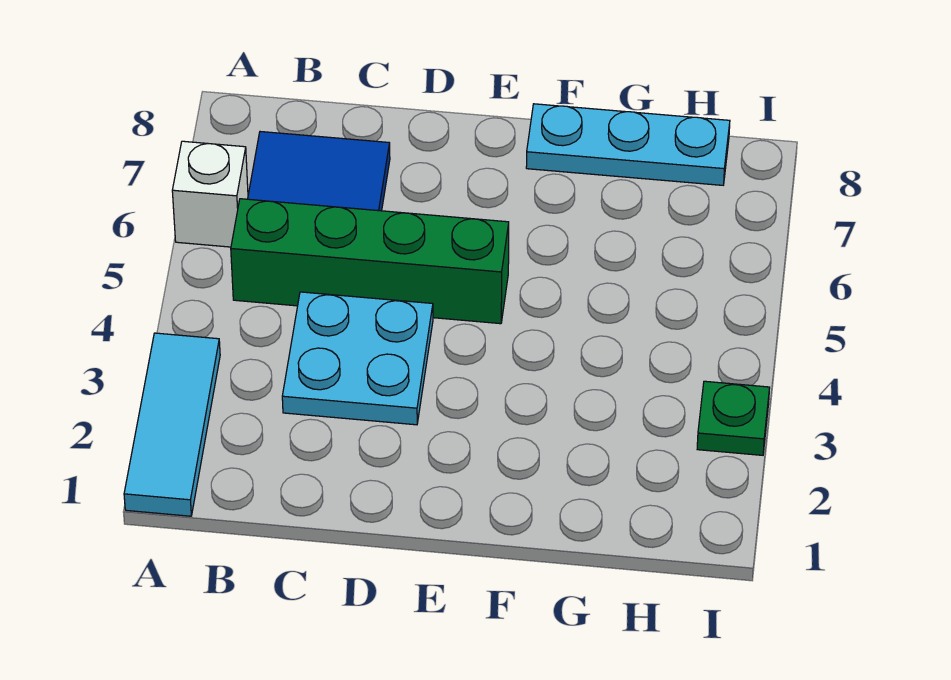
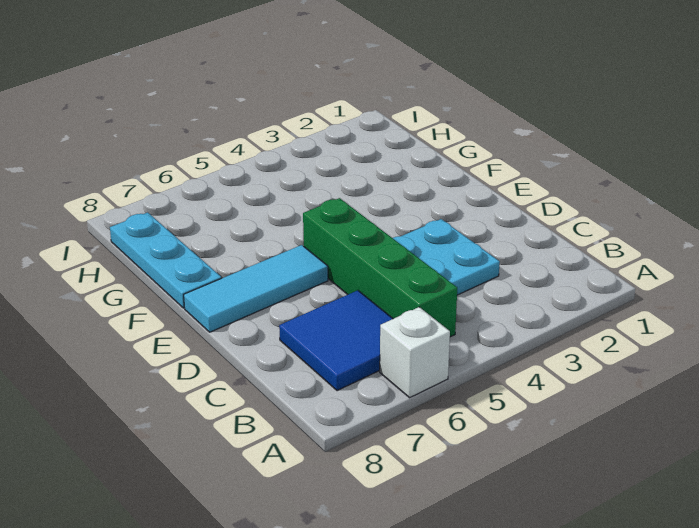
cyan 1x3 tile [124,333,220,516] -> cyan 1x3 tile moved to [184,245,328,332]
green 1x1 plate [697,381,770,455] -> none

